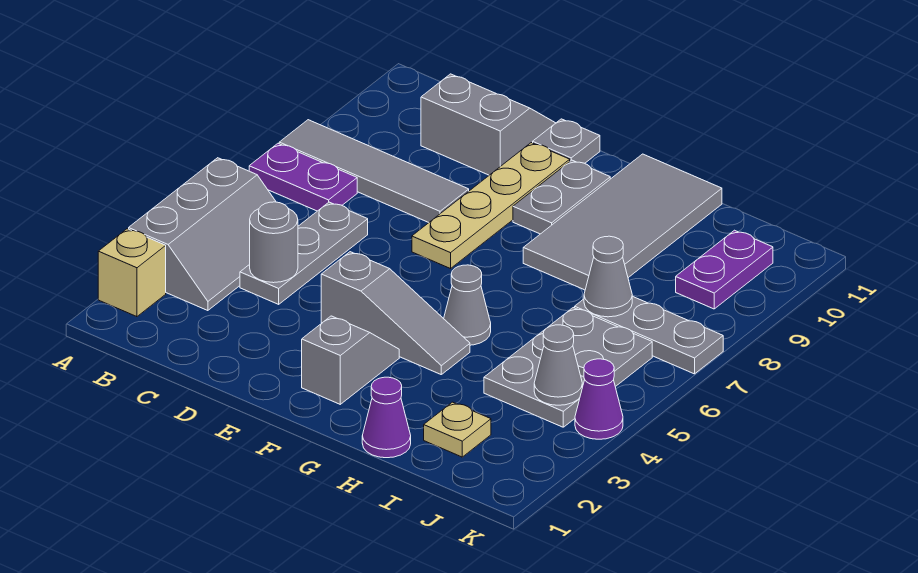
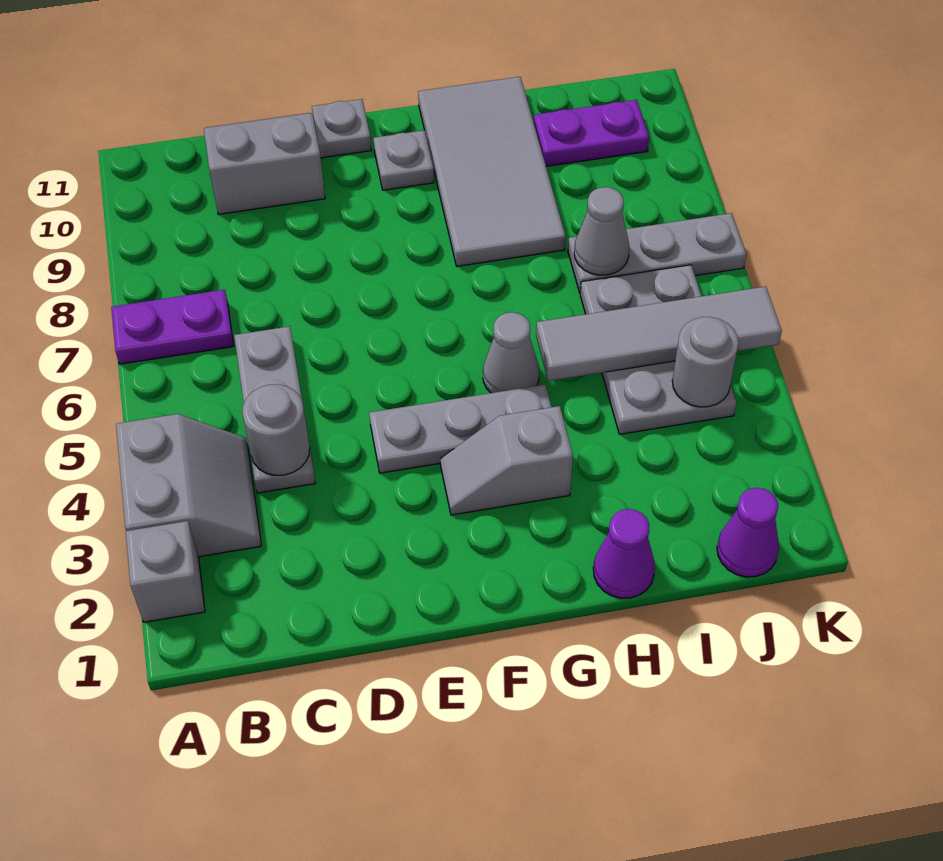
tan 1x1 brick [98,229,166,317] -> grey 1x1 brick [126,521,205,622]
grey 2x3 slope [129,158,276,311] -> grey 2x2 slope [116,414,261,557]
grey 1x4 tile [279,120,469,222] -> grey 1x4 tile moved to [536,286,782,381]
grey 1x3 slope [321,252,470,374] -> grey 1x3 plate [369,385,551,473]
tan 1x4 plate [412,143,570,269] -> none
grey 1x2 slope [302,316,399,404] -> grey 1x2 slope turned to [440,406,573,515]
grey 1x2 plate [513,160,610,234] -> grey 1x1 plate [373,130,434,190]
tan 1x1 plate [424,402,491,457] -> none
grey 1x1 cone [534,325,582,405] -> grey 1x1 round brick [672,317,739,407]
purple 1x2 plate [676,230,773,309] -> purple 1x2 plate turned to [534,100,649,166]
purple 1x1 cone [575,359,623,439] -> purple 1x1 cone moved to [717,488,779,577]

